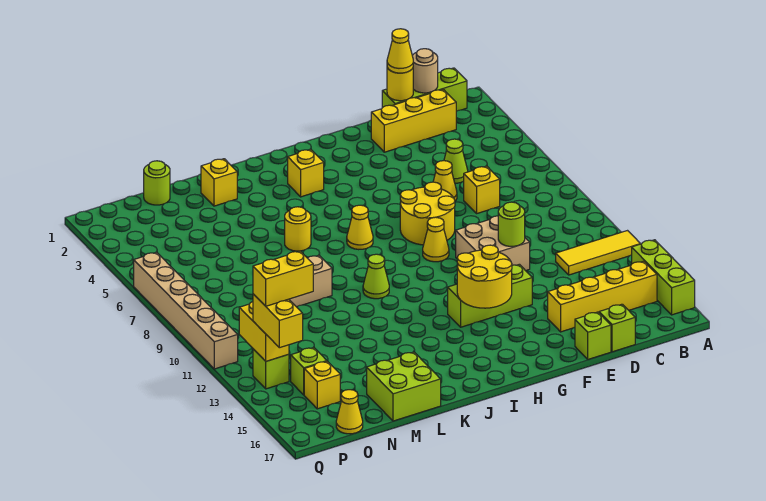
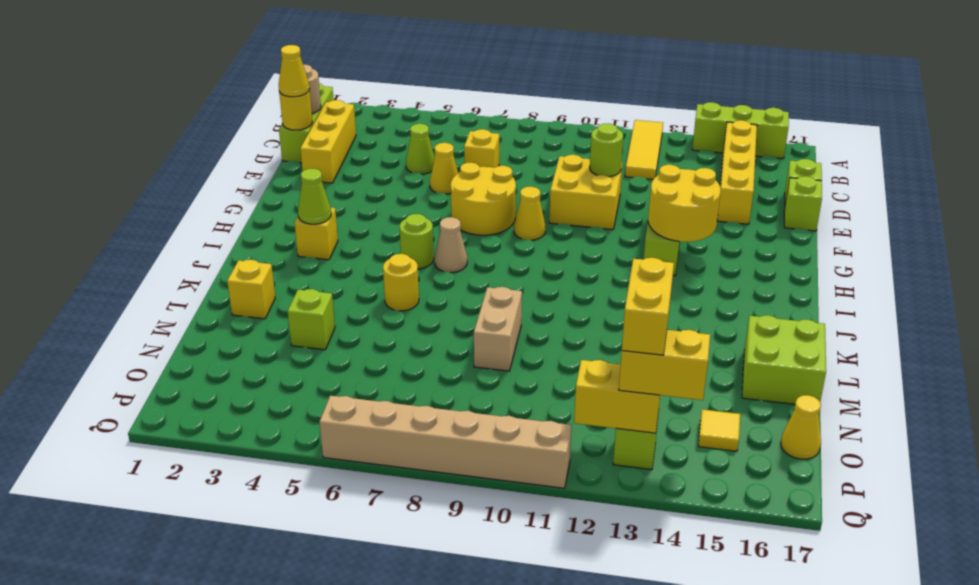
tan 2x2 brick [456,216,530,271] -> yellow 2x2 brick [549,155,622,230]
yellow 1x1 cone [347,205,373,250] -> tan 1x1 cone [435,217,467,272]
lime 1x1 cone [363,254,389,299] -> lime 1x1 cone moved to [298,169,331,224]
lime 1x1 round brick [144,161,170,205] -> lime 1x1 round brick moved to [400,214,434,269]
lime 1x1 brick [291,348,327,395] -> lime 1x1 brick moved to [288,289,335,350]
yellow 1x1 brick [304,361,340,409] -> yellow 1x1 tile [698,409,740,451]

